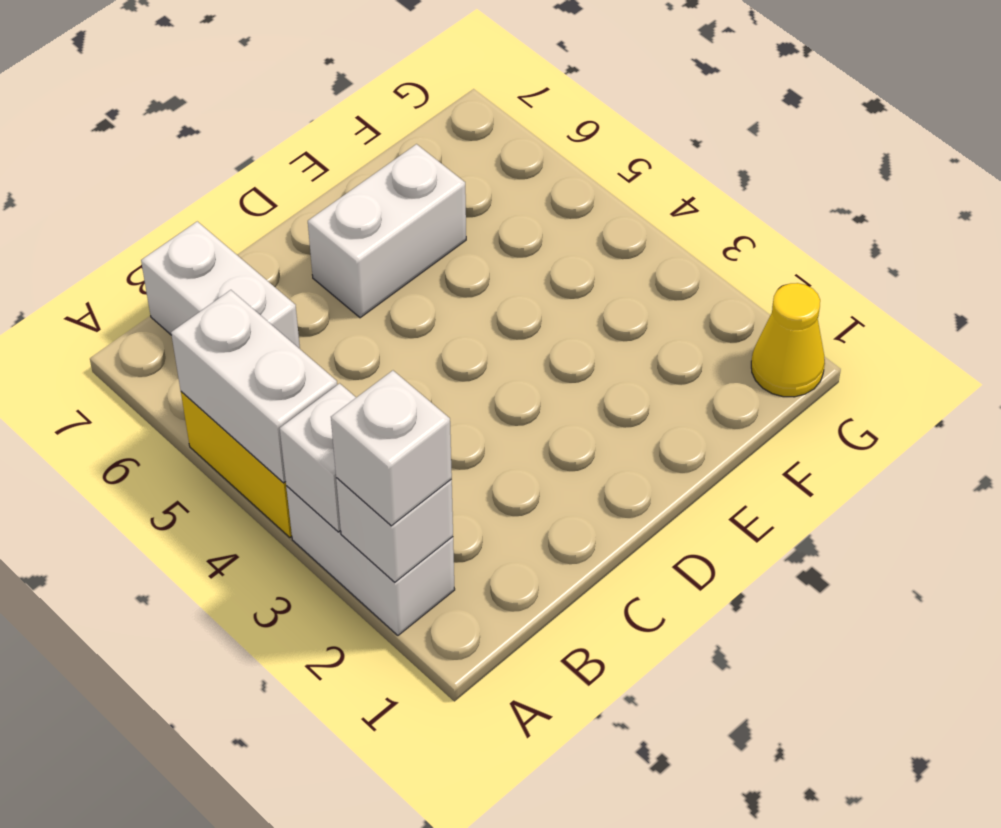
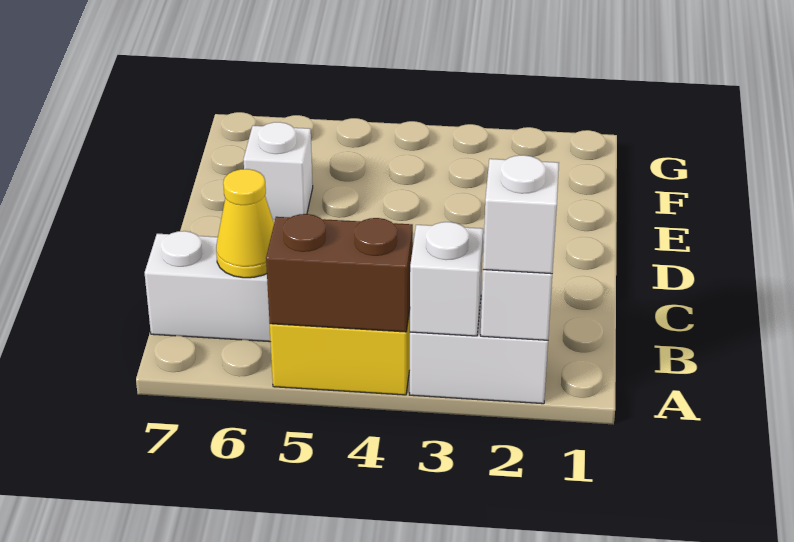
white 1x2 brick [171,290,337,483] -> brown 1x2 brick [266,214,413,332]
white 1x2 brick [308,144,466,318] -> white 1x1 brick [243,122,313,219]
yellow 1x1 cone [751,283,825,397] -> yellow 1x1 cone moved to [216,169,274,278]

